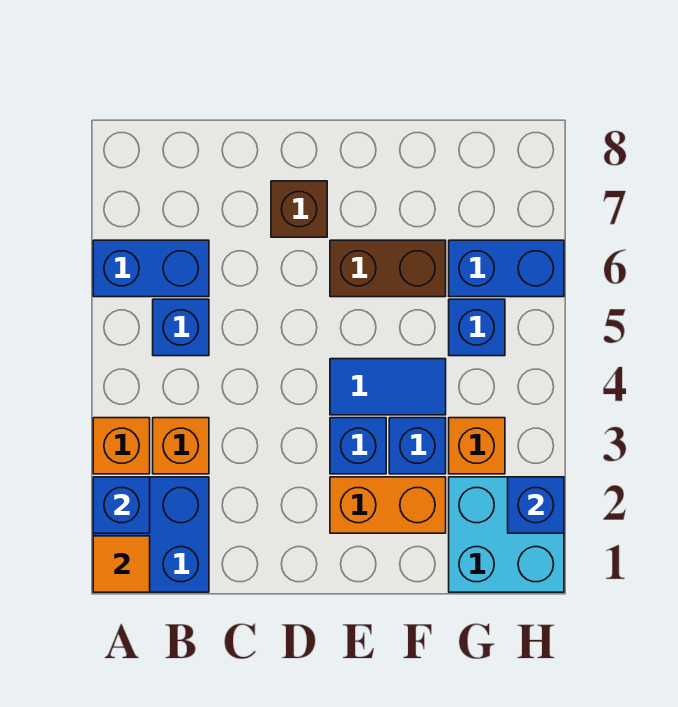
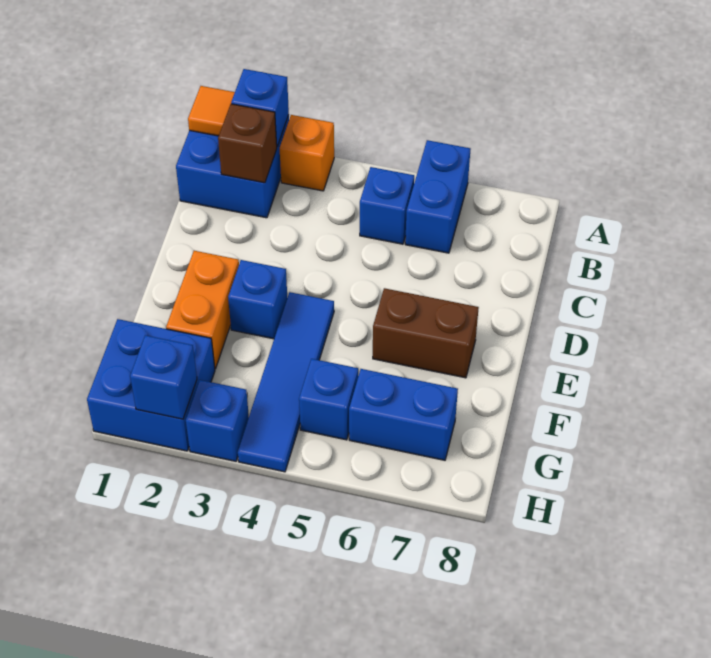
orange 1x1 brick [153,418,209,474] -> none
brown 1x1 brick [271,181,327,237] -> brown 1x1 brick moved to [218,104,277,183]
blue 1x2 tile [330,359,446,415] -> blue 1x4 tile [238,292,334,472]
brown 1x2 brick [330,240,446,297] -> brown 1x2 brick turned to [373,288,479,378]
blue 1x1 brick [389,418,446,474] -> blue 1x1 brick moved to [186,380,249,461]
cyan 2x2 brick [449,477,564,592] -> blue 2x2 brick [87,319,215,451]
orange 1x1 brick [449,418,505,474] -> none
blue 1x2 brick [449,240,564,297] -> blue 1x2 brick turned to [349,369,458,460]

